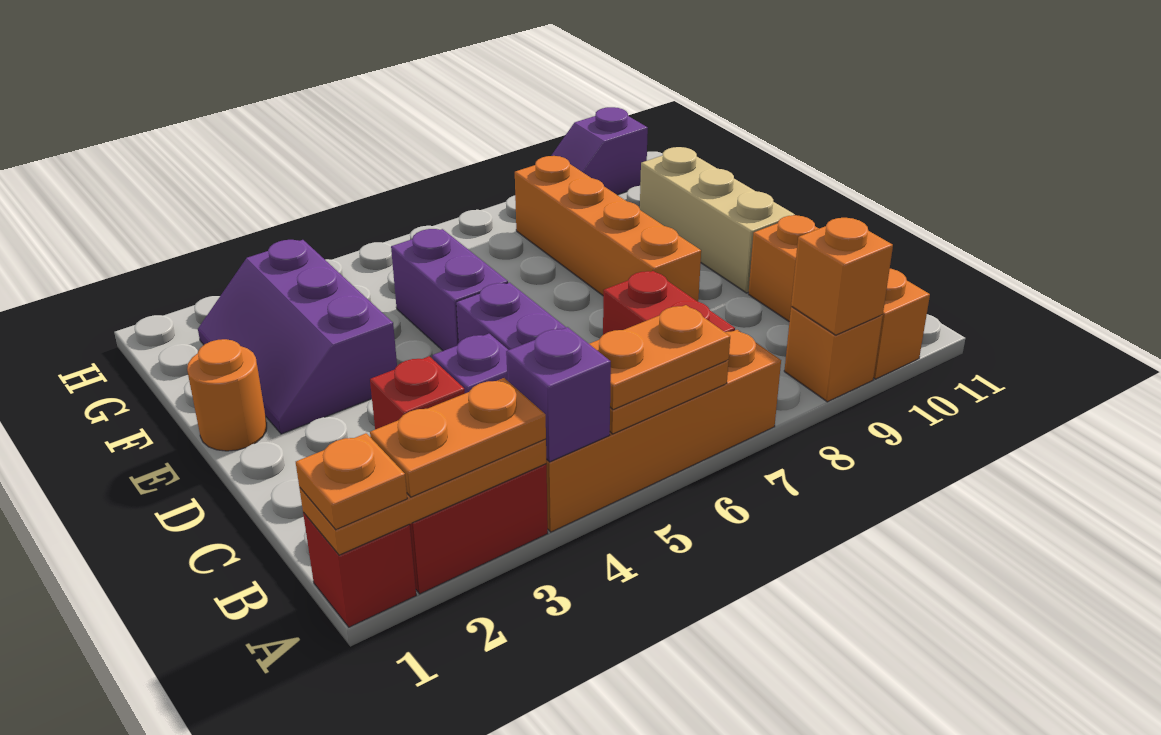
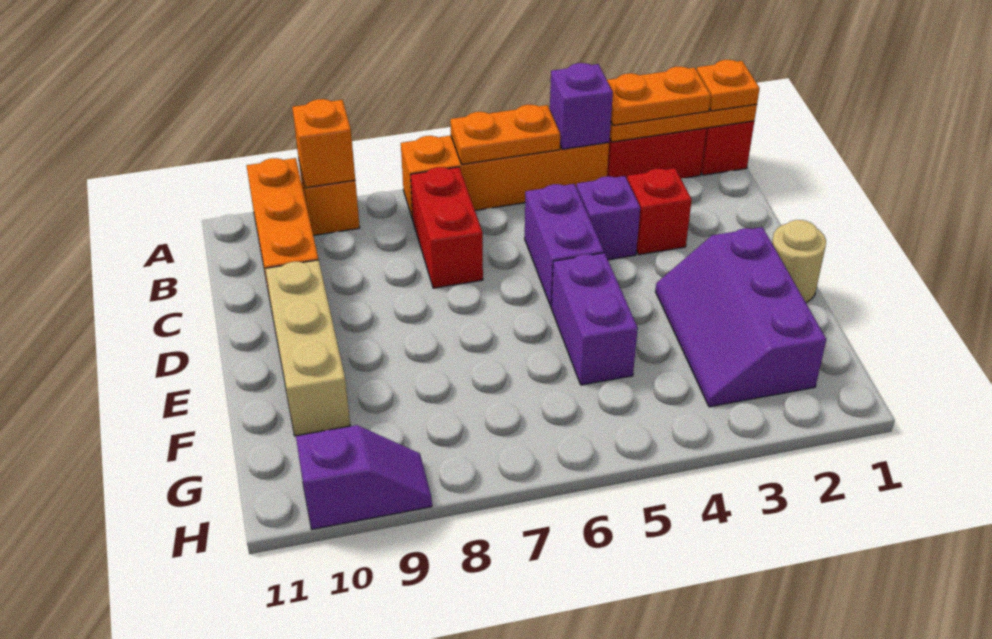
orange 1x2 plate [590,305,730,410] -> none
orange 1x4 brick [515,156,701,302] -> none
orange 1x1 round brick [187,339,267,451] -> tan 1x1 round brick [772,220,826,303]
purple 2x3 slope [198,240,397,434] -> purple 2x3 slope turned to [655,227,826,407]

